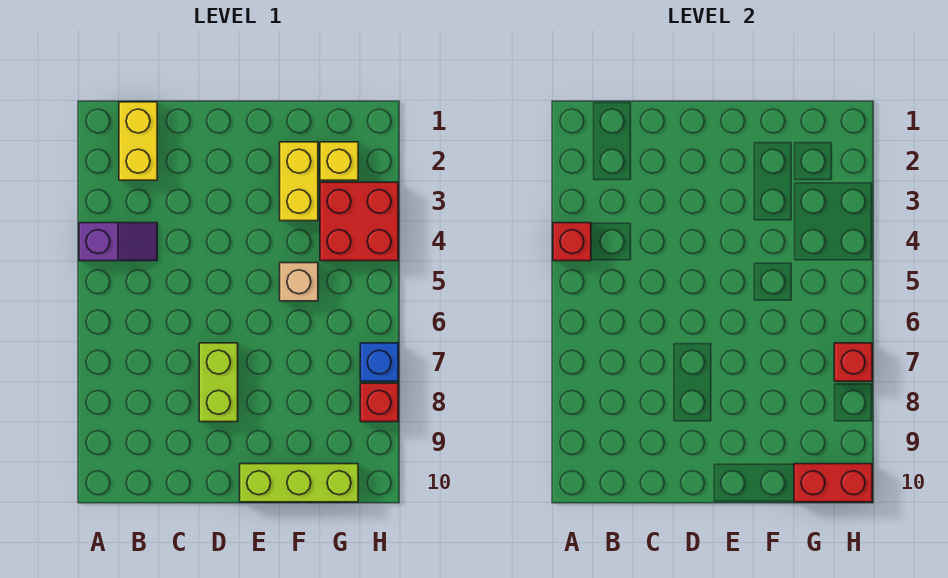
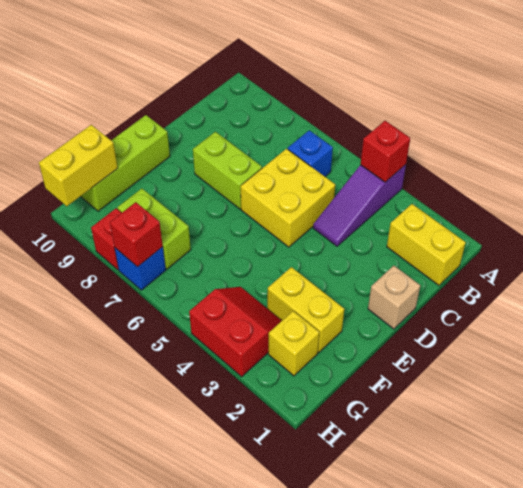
purple 1x2 slope [79,223,157,261] -> purple 1x3 slope [313,165,406,246]
none -> blue 1x1 brick [288,130,333,176]
none -> yellow 2x2 brick [241,149,335,247]
tan 1x1 brick [280,263,318,301] -> tan 1x1 brick moved to [368,266,420,329]
red 2x2 brick [320,182,398,261] -> red 2x2 slope [189,287,282,377]
none -> lime 1x2 brick [118,188,191,269]
red 1x2 brick [794,464,872,502] -> yellow 1x2 brick [39,125,118,206]

